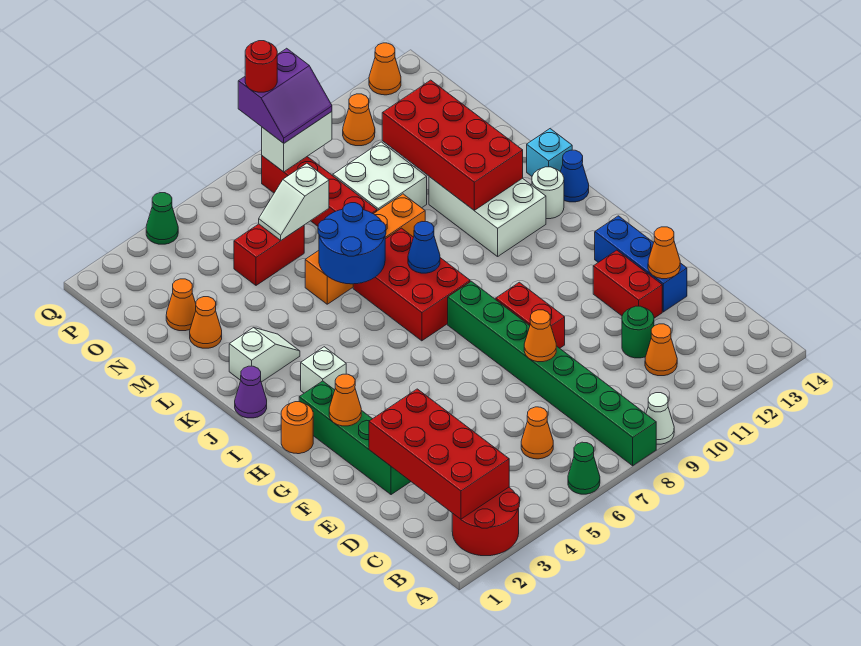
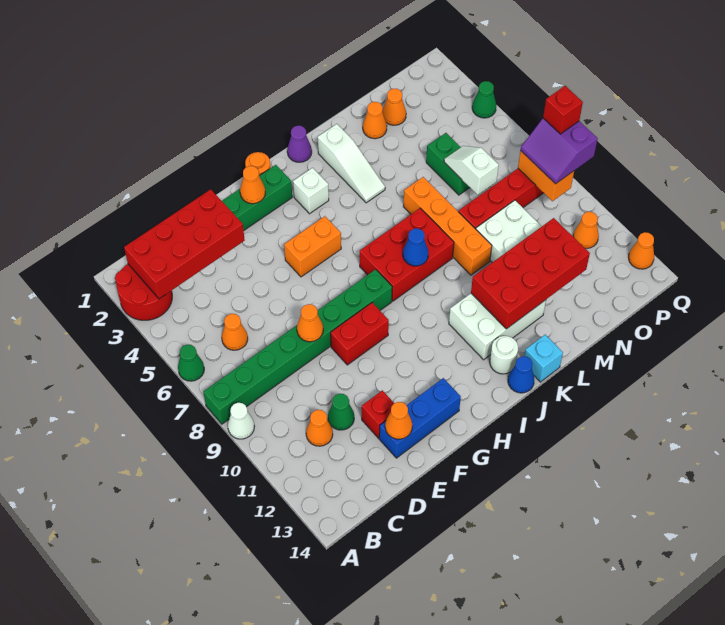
green 1x1 round brick [622,306,654,358] -> green 1x1 cone [328,394,354,430]
red 1x2 brick [593,250,662,318] -> red 1x1 brick [362,390,394,438]
none -> orange 1x2 brick [284,216,341,277]
white 1x2 slope [229,328,300,382] -> white 1x3 slope [318,124,385,203]
blue 2x2 round brick [318,203,386,284] -> none
red 1x2 brick [234,224,304,285] -> green 1x2 brick [426,133,470,195]
white 1x2 brick [262,112,332,172] -> orange 1x2 brick [518,151,574,201]
red 1x1 round brick [245,41,277,92] -> red 1x1 brick [543,86,583,134]

